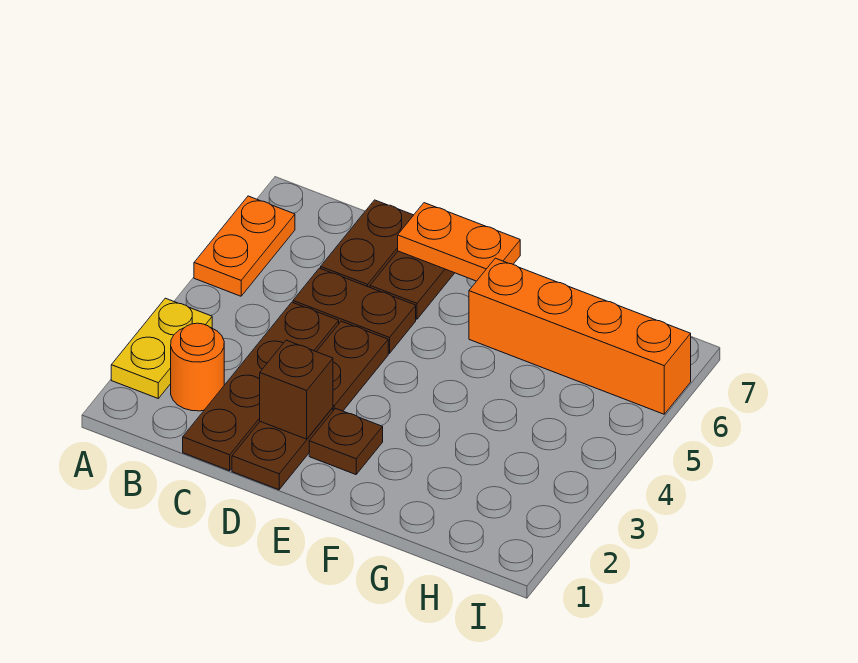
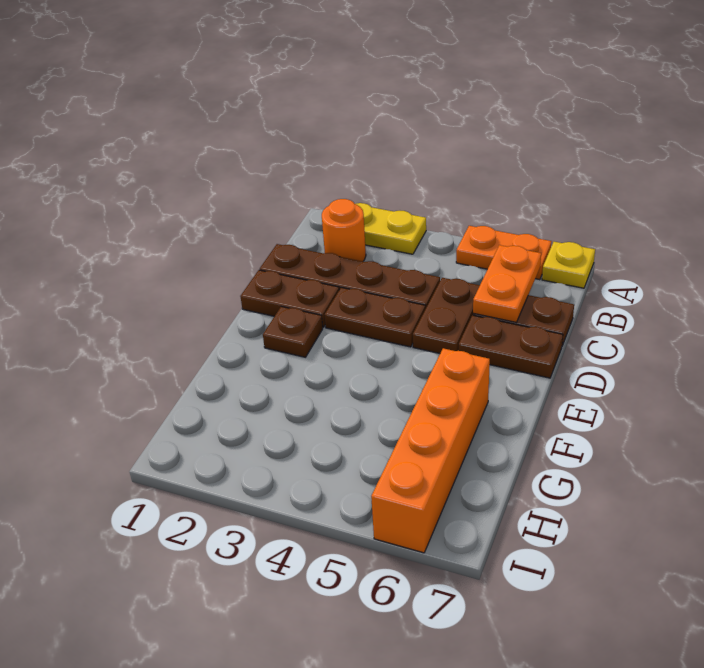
none -> yellow 1x1 plate [542,242,595,288]
brown 1x1 brick [260,340,333,439] -> none
orange 1x2 plate [398,203,520,281] -> orange 1x2 plate moved to [473,245,541,322]

